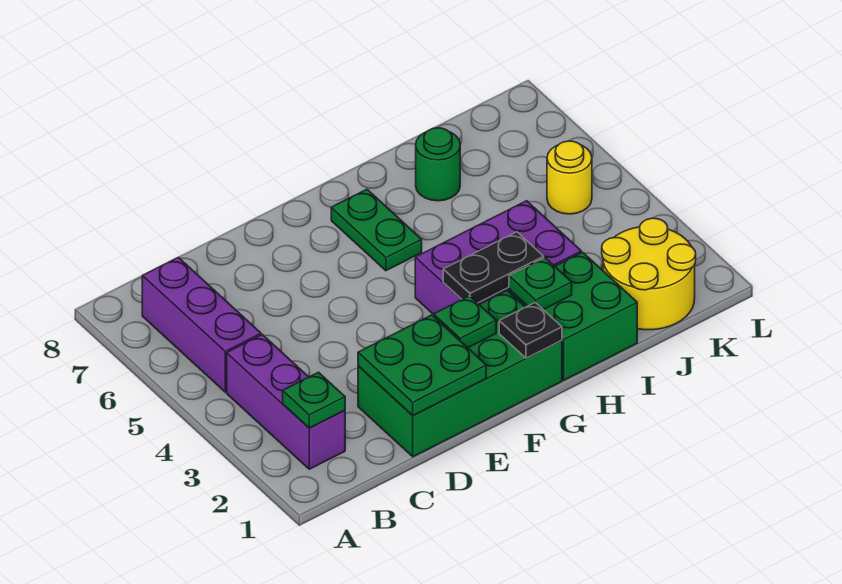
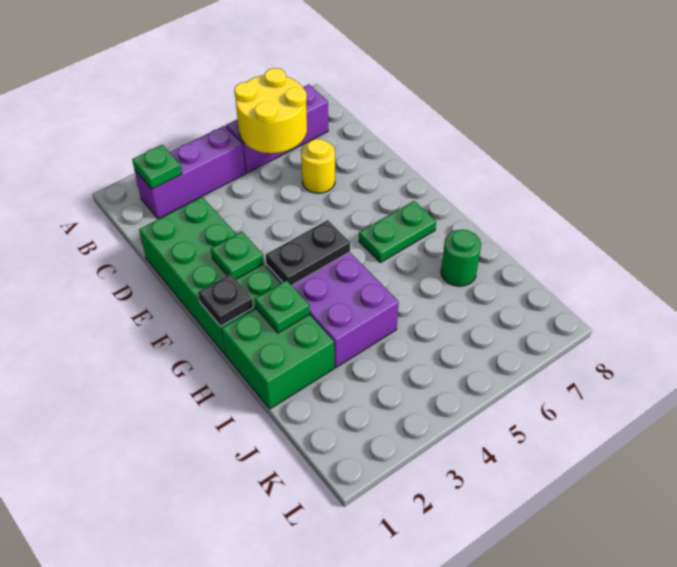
green 2x2 plate [358,315,486,416] -> none
black 1x2 plate [443,232,544,303] -> black 1x2 plate turned to [266,220,350,285]
yellow 2x2 round brick [602,218,696,330] -> yellow 2x2 round brick moved to [234,68,307,153]
yellow 1x1 round brick [547,141,592,214] -> yellow 1x1 round brick moved to [301,139,335,193]

